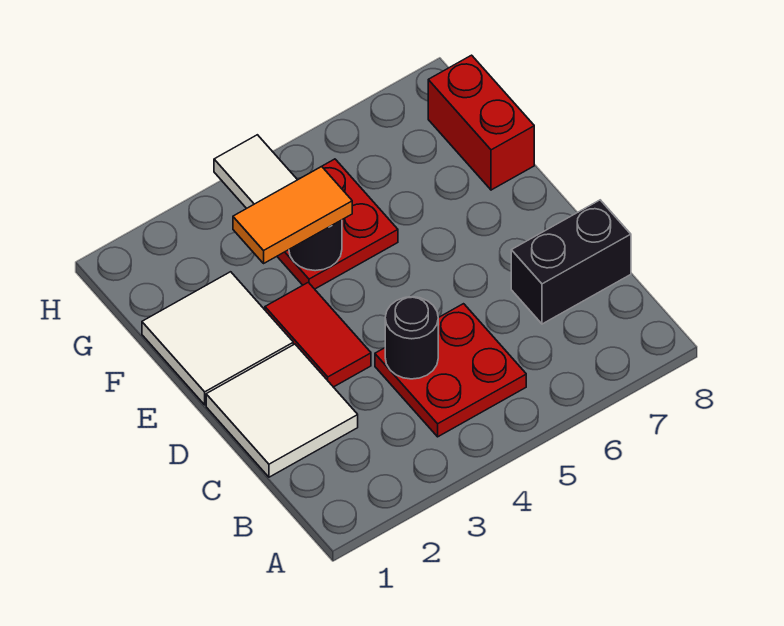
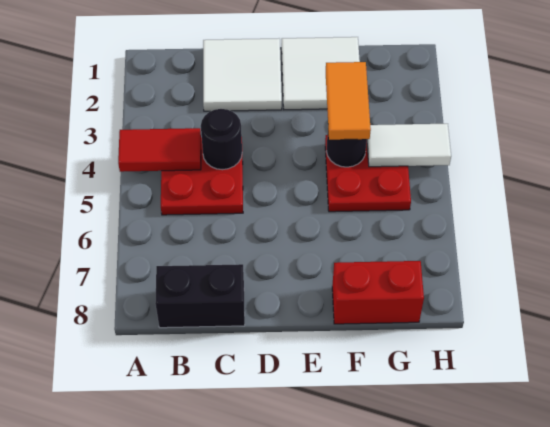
black 1x2 brick [511,200,631,324] -> black 1x2 brick turned to [155,264,245,328]
red 1x2 tile [265,282,371,387] -> red 1x2 tile moved to [118,128,201,172]

